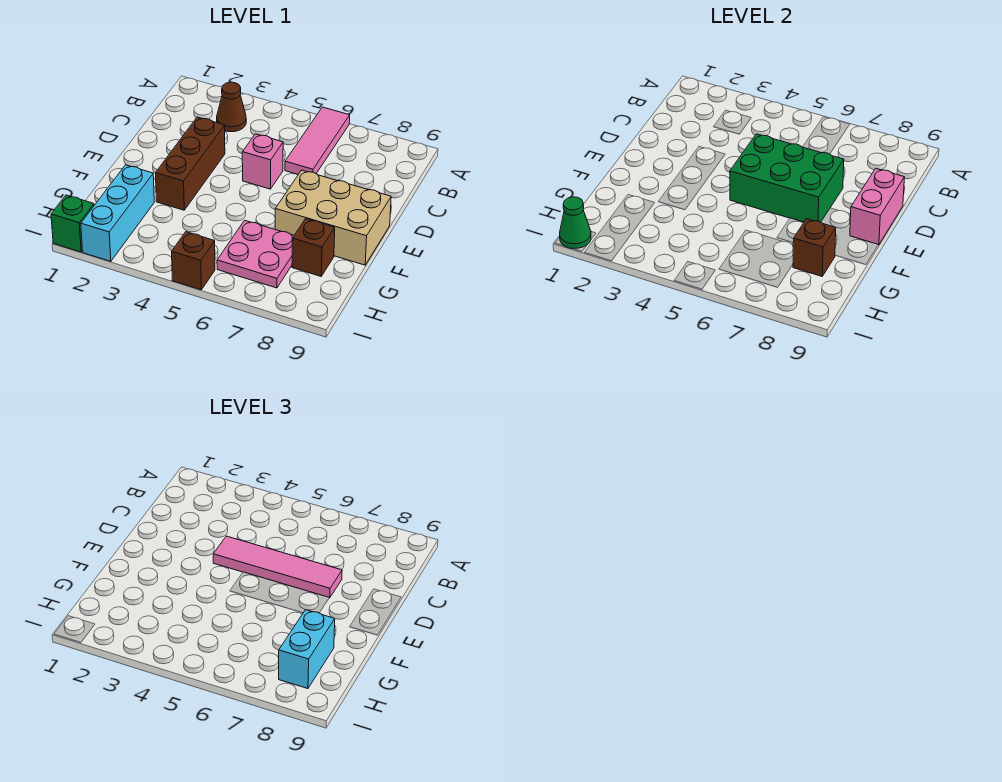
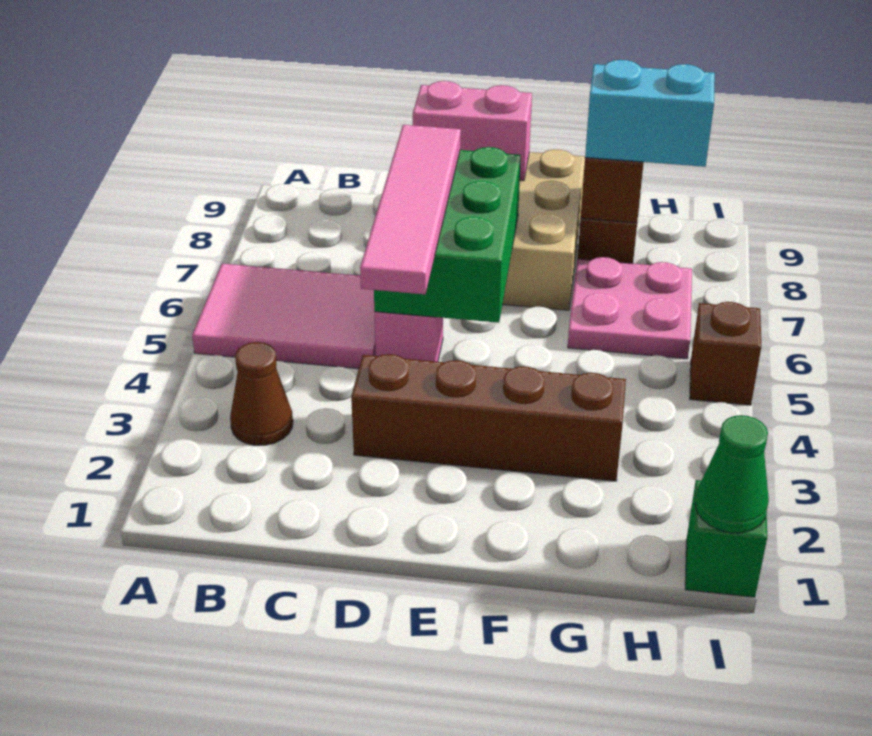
pink 1x3 tile [285,107,350,174] -> pink 2x3 tile [192,264,376,369]
brown 1x3 brick [156,117,225,210] -> brown 1x4 brick [351,354,626,481]
cyan 1x3 brick [81,165,154,261] -> none

